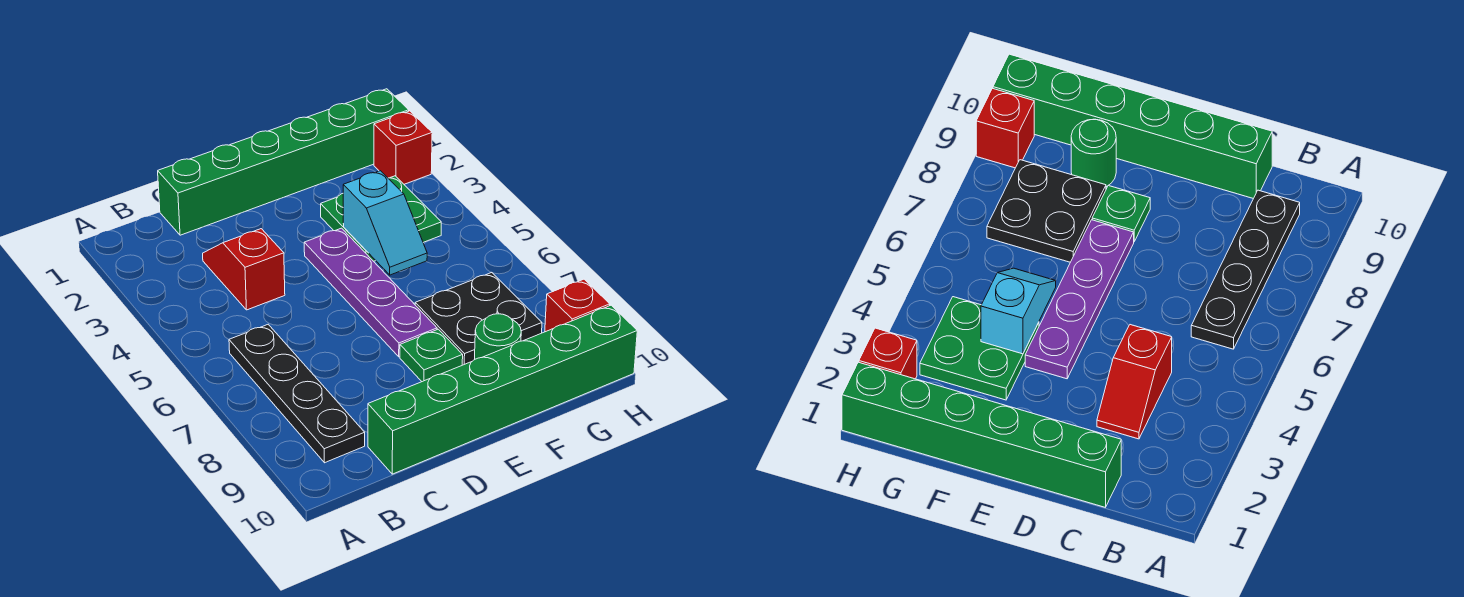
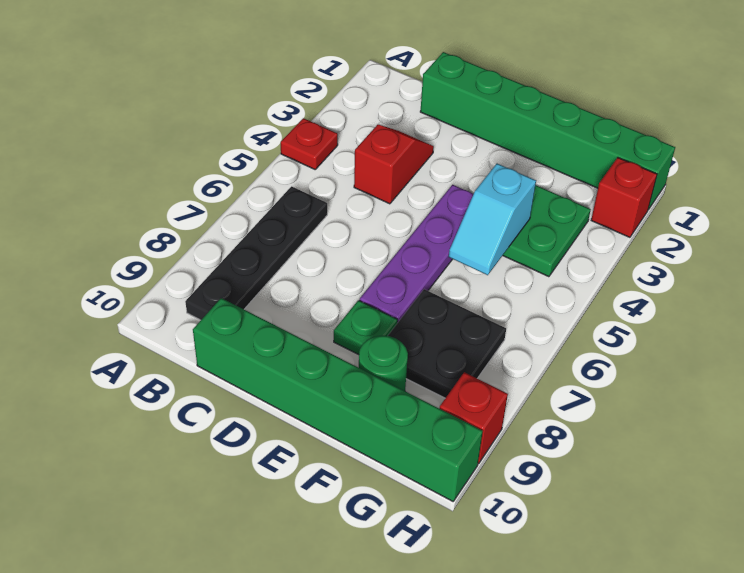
none -> red 1x1 plate [281,118,338,169]

